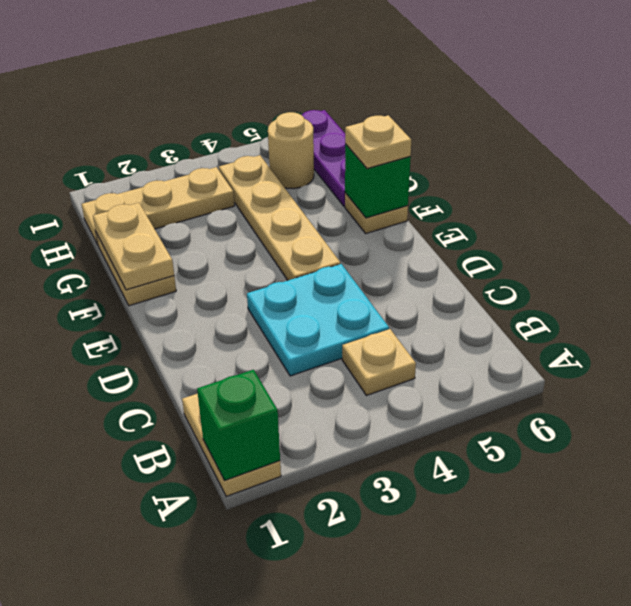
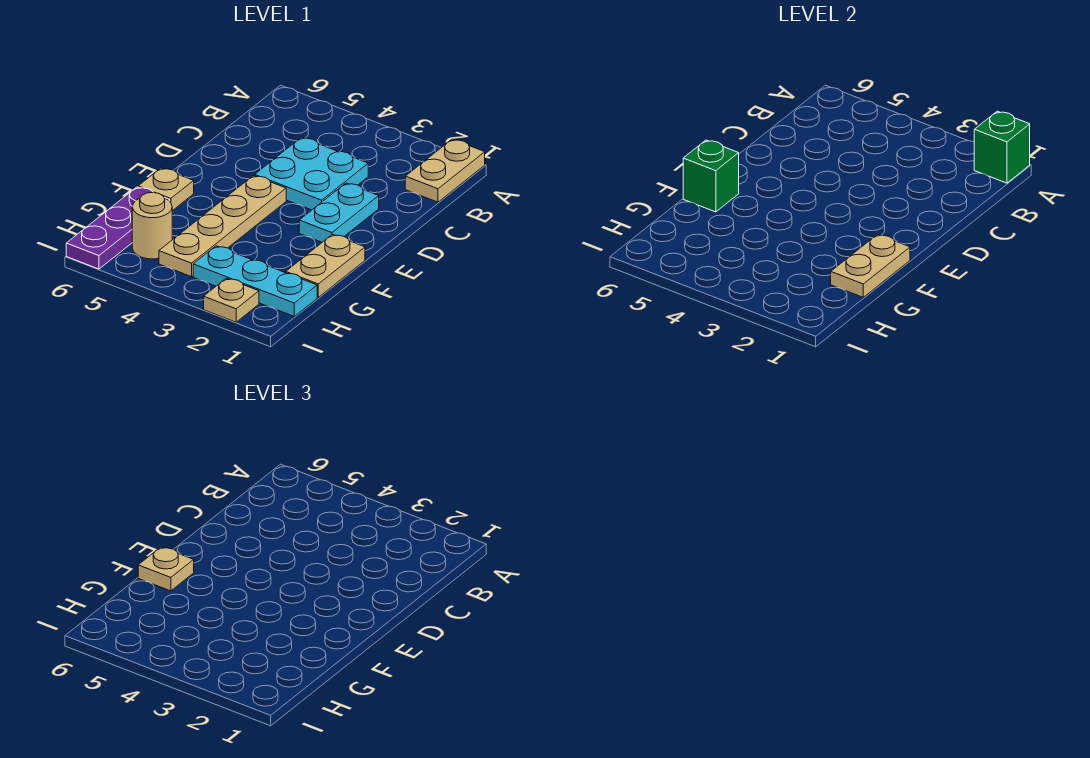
tan 1x1 plate [342,329,416,396] -> tan 1x1 plate moved to [204,278,259,322]
none -> cyan 1x2 plate [299,183,379,242]
tan 1x3 plate [82,167,234,245] -> cyan 1x3 plate [193,246,317,316]

